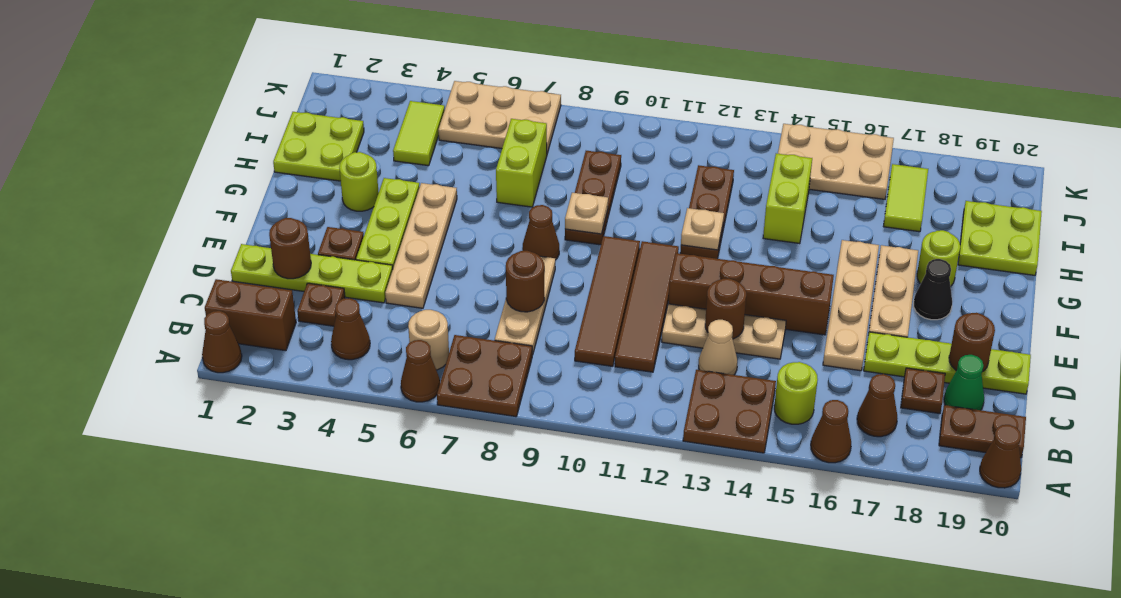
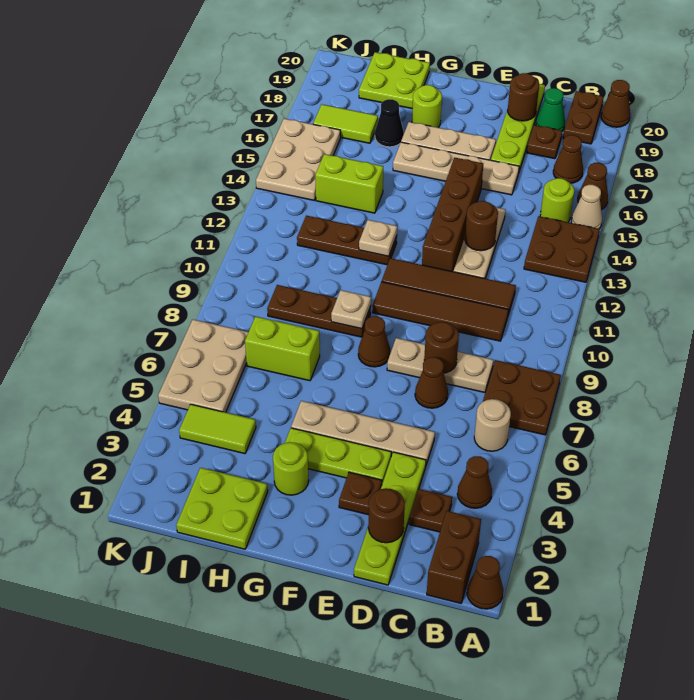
brown 1x1 cone [401,340,440,402] -> brown 1x1 cone moved to [415,357,448,408]
tan 1x1 cone [699,320,737,375] -> tan 1x1 cone moved to [571,185,602,229]
black 1x1 cone [913,259,952,320] -> black 1x1 cone moved to [375,99,404,147]

